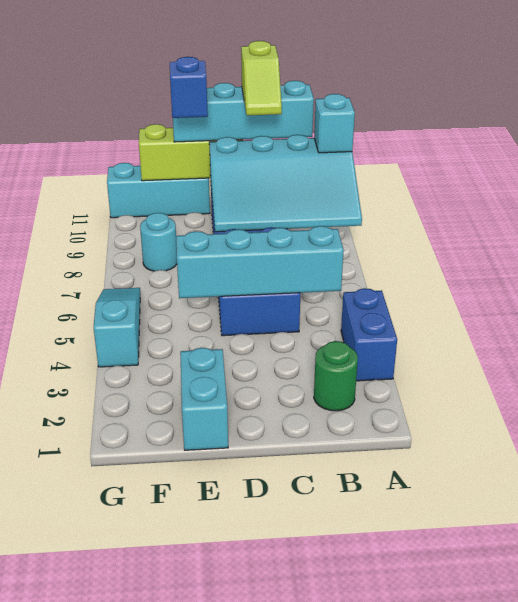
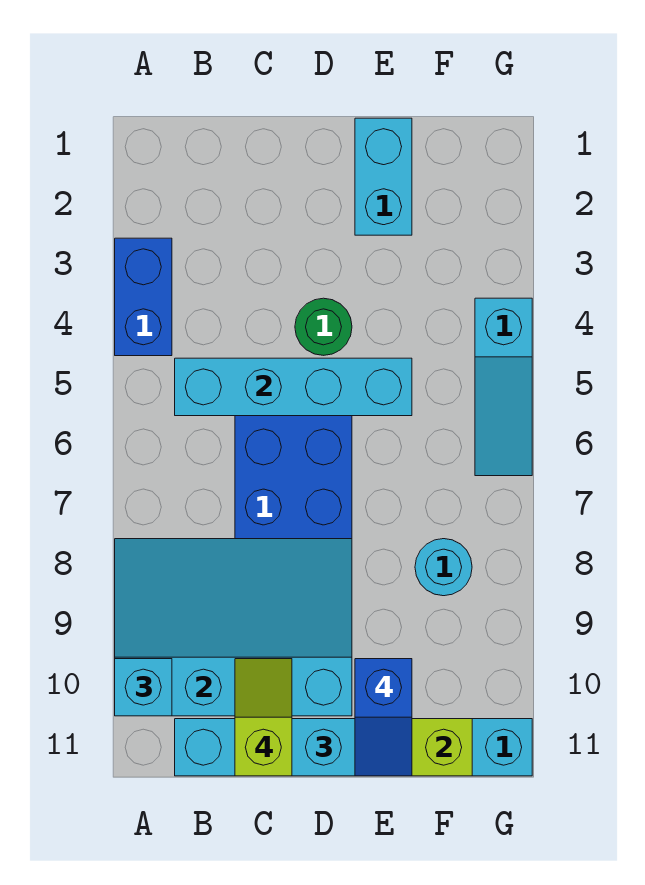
green 1x1 round brick [314,341,358,411] -> green 1x1 round brick moved to [295,298,352,355]

